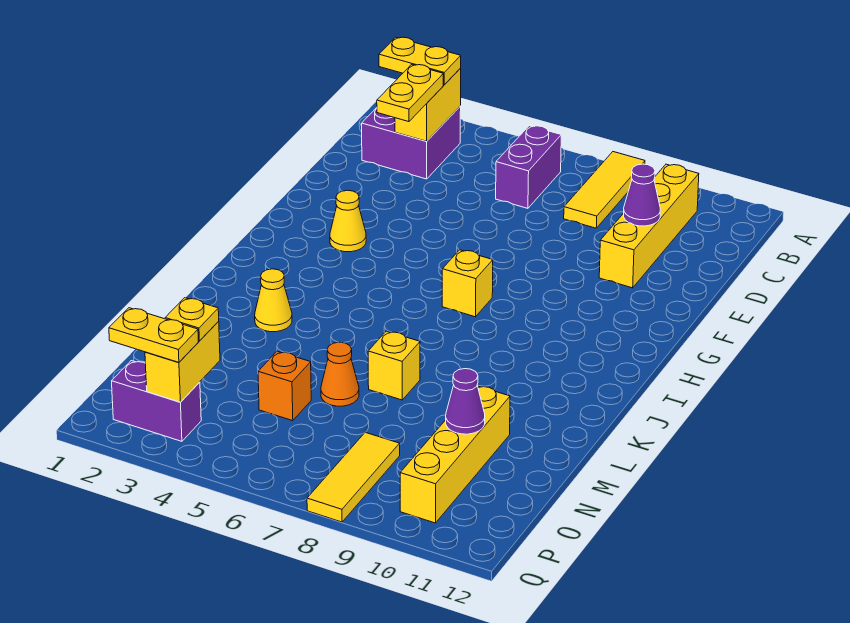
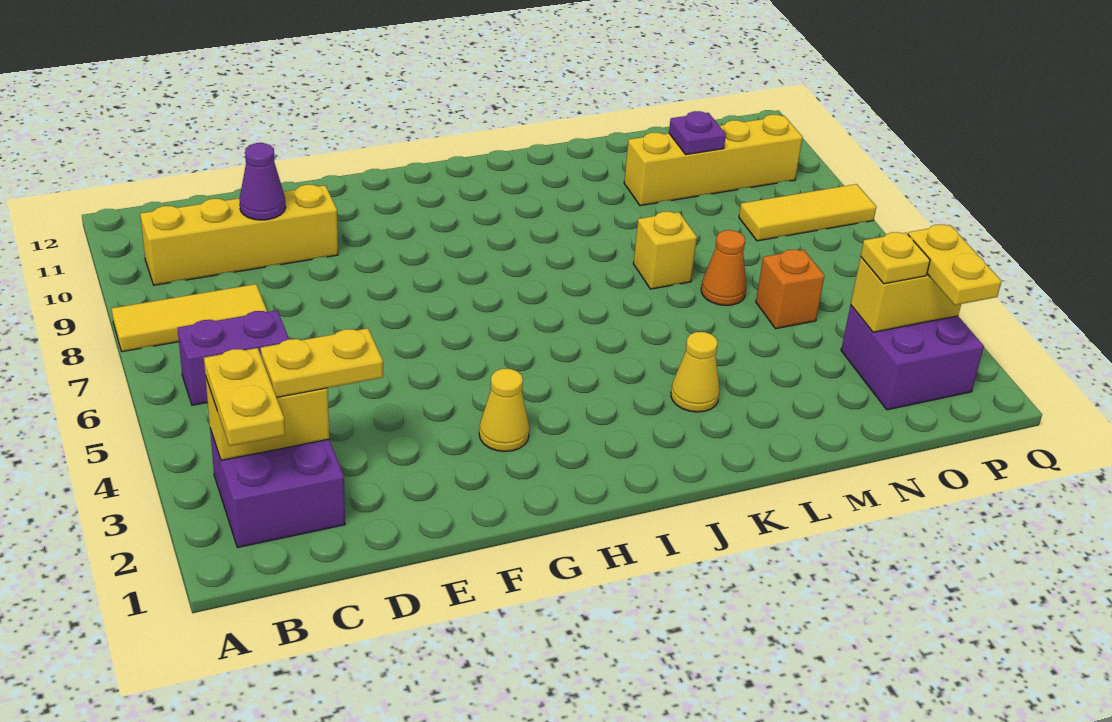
yellow 1x1 brick [442,250,493,317] -> none
purple 1x1 cone [446,369,485,434] -> purple 1x1 plate [669,111,726,155]
purple 1x2 brick [112,361,201,441] -> purple 2x2 brick [841,305,984,410]

